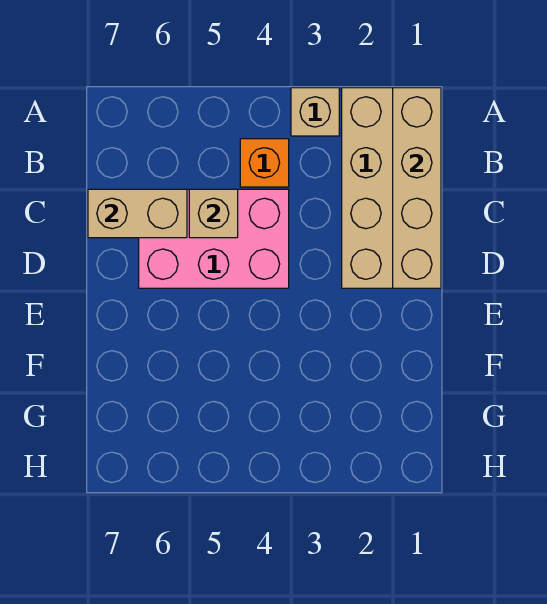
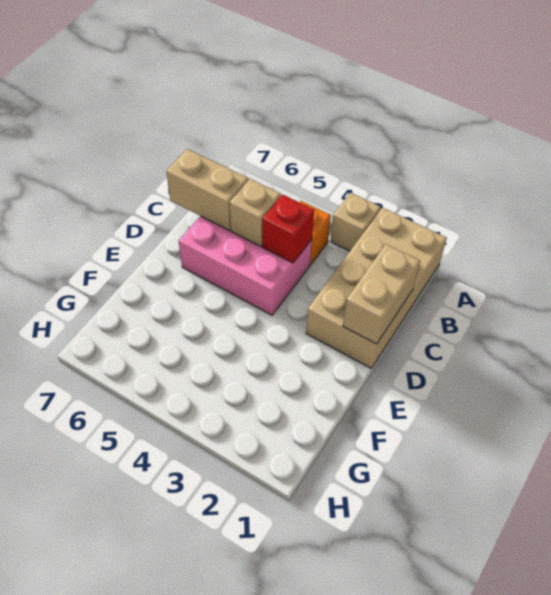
tan 1x4 brick [393,88,441,288] -> tan 1x2 brick [343,244,420,344]
none -> red 1x1 brick [262,195,314,263]

